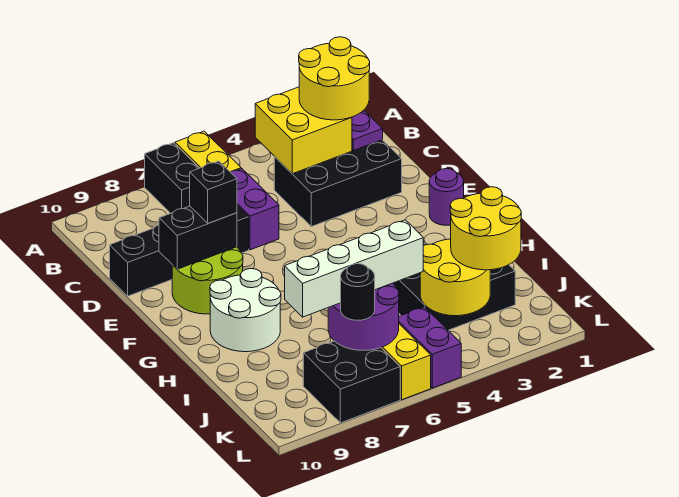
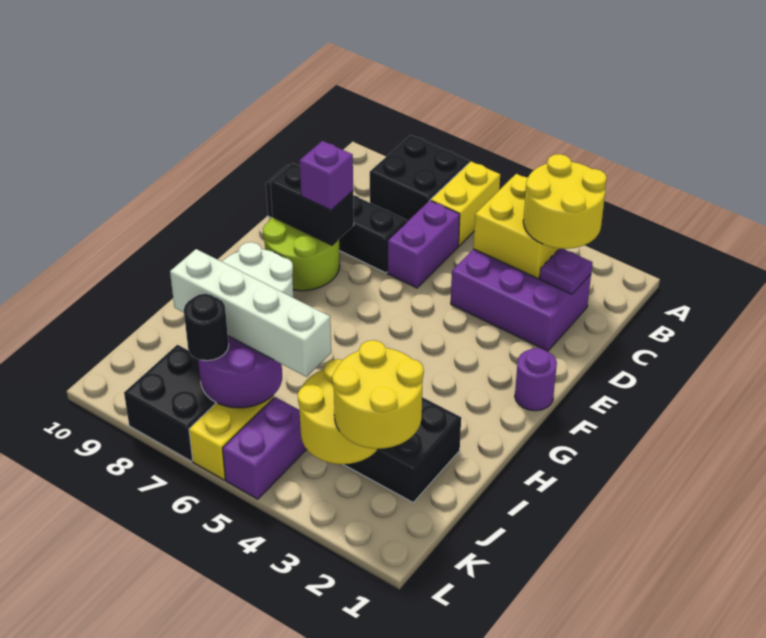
black 1x2 brick [145,143,199,213] -> black 2x2 brick [370,135,469,221]
black 2x3 brick [274,140,402,227] -> purple 2x3 brick [451,249,591,351]
black 1x1 brick [190,161,237,223] -> purple 1x1 brick [300,141,353,210]

